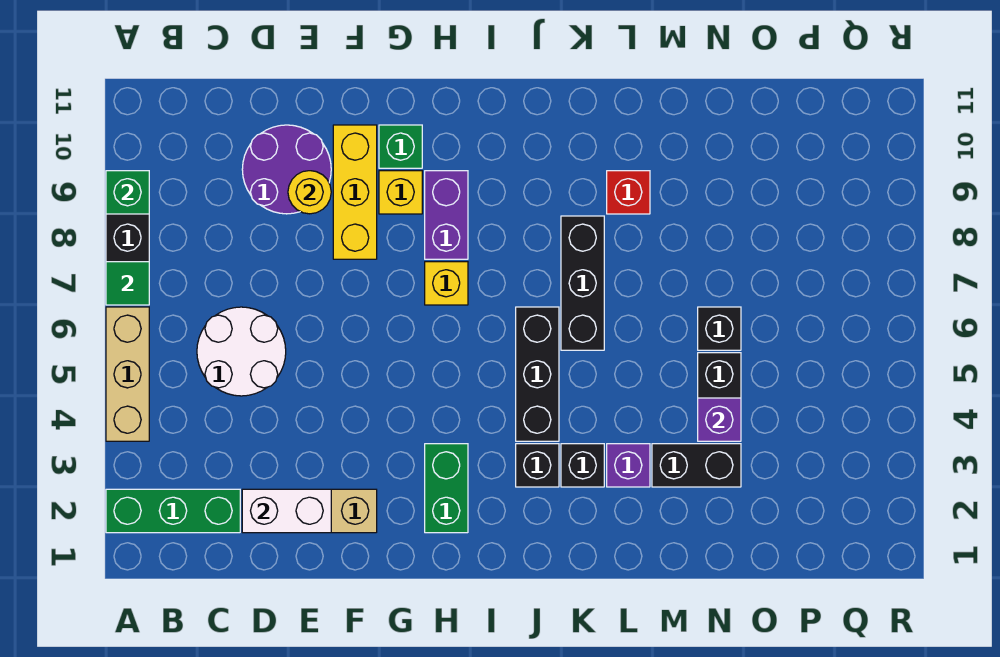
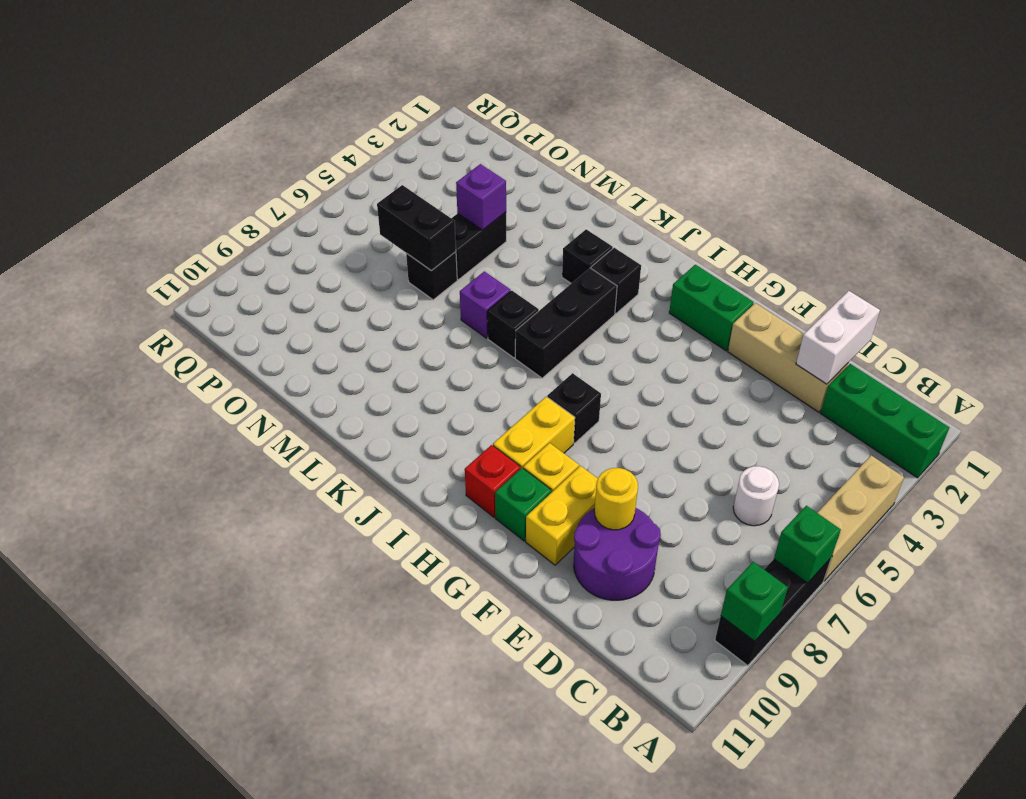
green 1x1 tile [106,262,149,305] -> green 1x1 brick [774,506,841,583]
white 2x2 round brick [197,307,286,396] -> white 1x1 round brick [733,466,779,526]
white 1x2 brick [242,489,331,533] -> white 1x2 brick turned to [796,291,880,384]
yellow 1x3 brick [333,125,377,259] -> yellow 1x2 brick [526,466,598,565]
green 1x2 brick [425,444,468,533] -> green 1x2 brick turned to [669,265,754,351]
yellow 1x1 brick [425,262,468,305] -> black 1x1 brick [547,373,601,443]
purple 1x2 brick [425,171,468,259] -> yellow 1x2 brick [493,397,575,469]
black 1x3 brick [561,216,604,350] -> black 1x1 brick [487,291,539,358]
purple 1x1 brick [607,444,650,487] -> purple 1x1 brick moved to [460,271,511,338]
red 1x1 brick [607,171,650,214] -> red 1x1 brick moved to [465,445,520,517]
black 1x2 brick [652,444,741,487] -> black 1x2 brick moved to [377,185,456,271]

